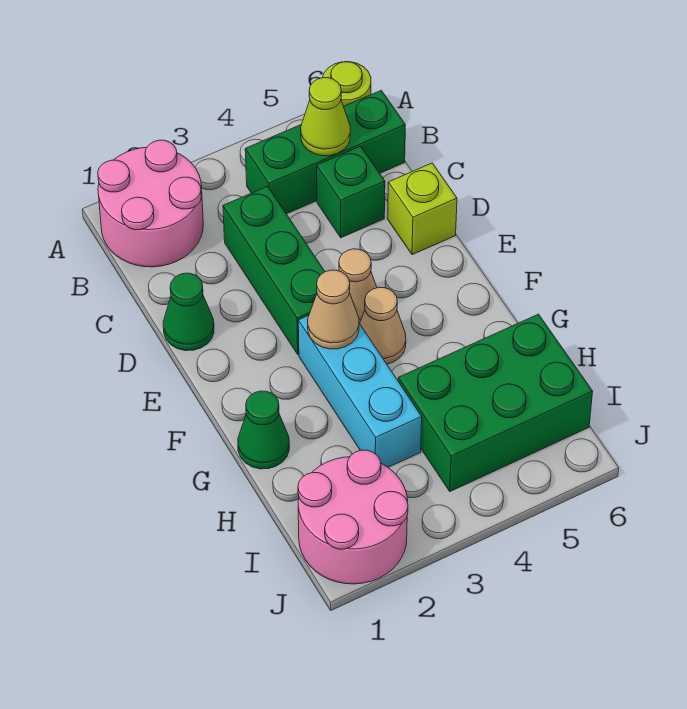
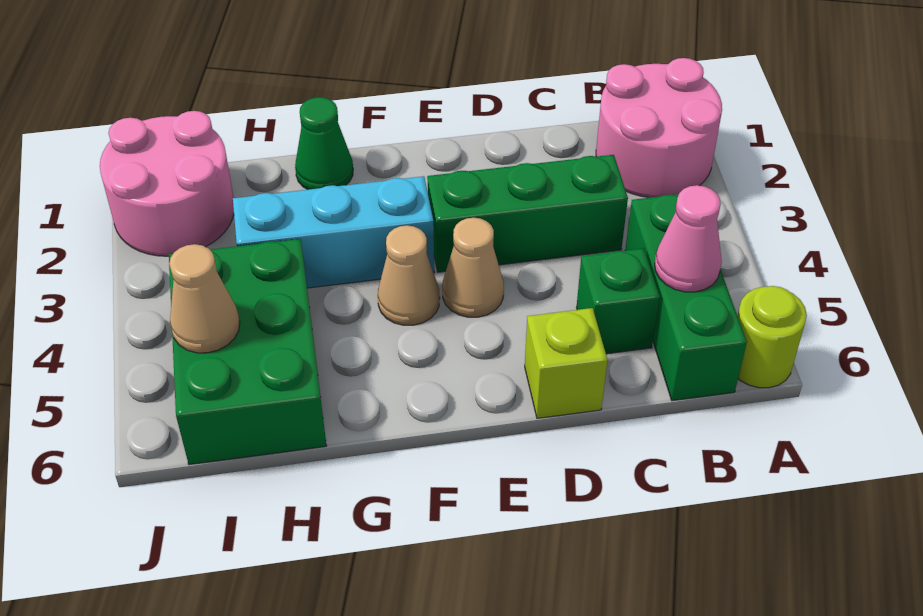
lime 1x1 cone [301,78,350,156] -> pink 1x1 cone [655,185,722,292]
green 1x1 cone [163,273,214,351] -> none
tan 1x1 cone [308,270,359,349] -> tan 1x1 cone moved to [169,244,240,353]

